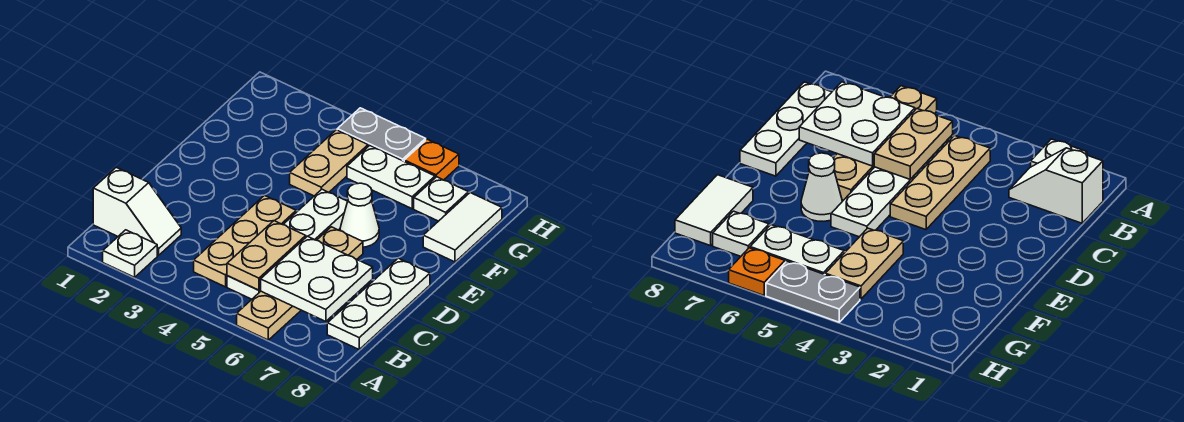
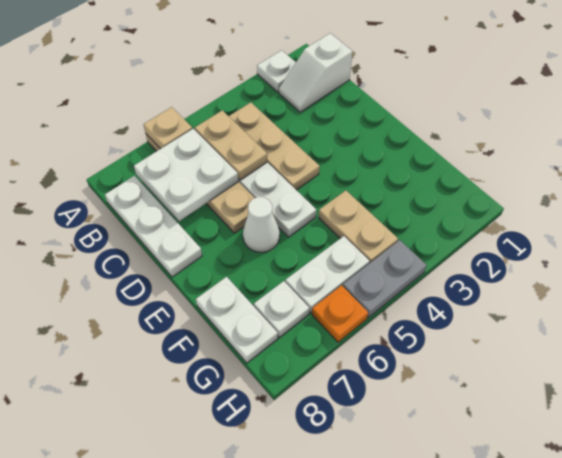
none -> tan 1x1 plate [144,107,192,149]
white 1x2 tile [423,193,502,262] -> white 1x2 plate [196,277,278,363]

